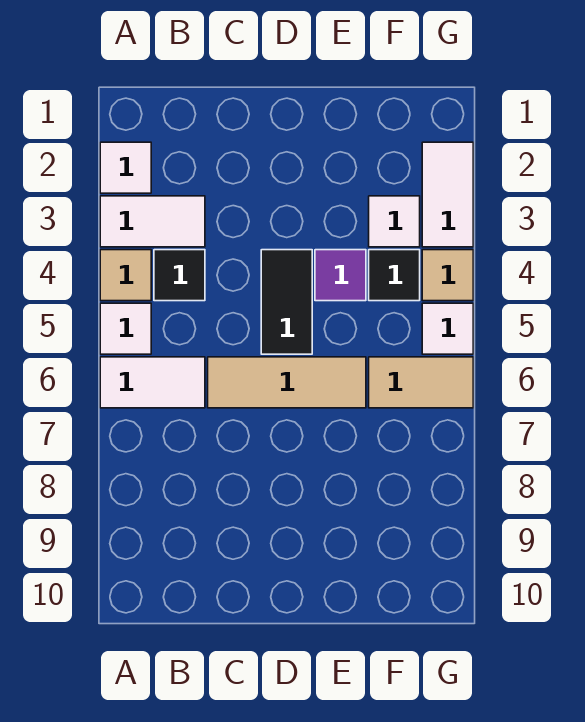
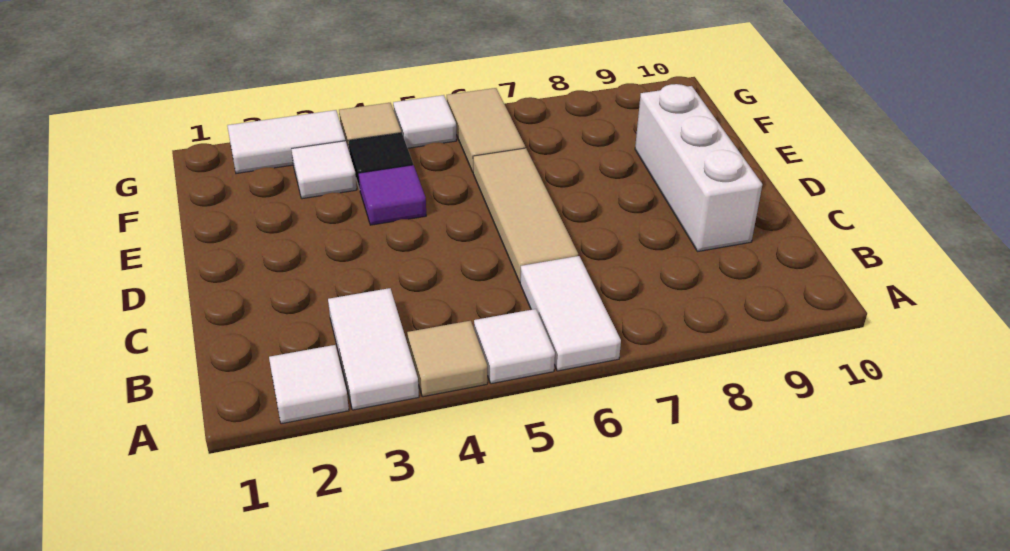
black 1x1 tile [154,250,205,301] -> none
none -> white 1x3 brick [635,84,762,252]
black 1x2 tile [261,250,312,354] -> none

